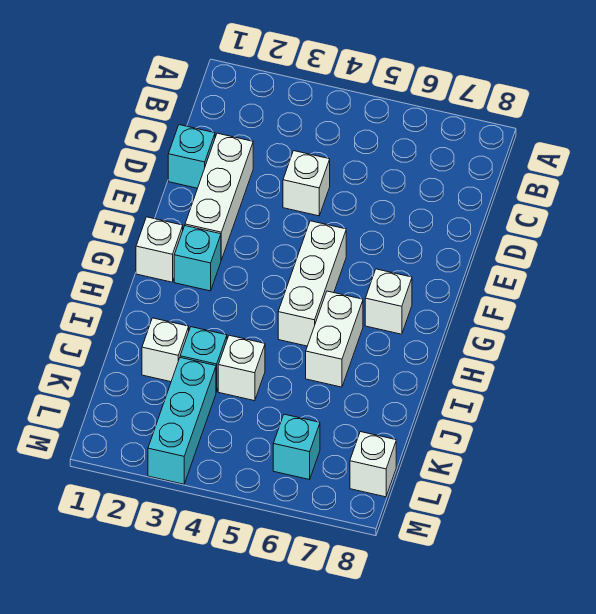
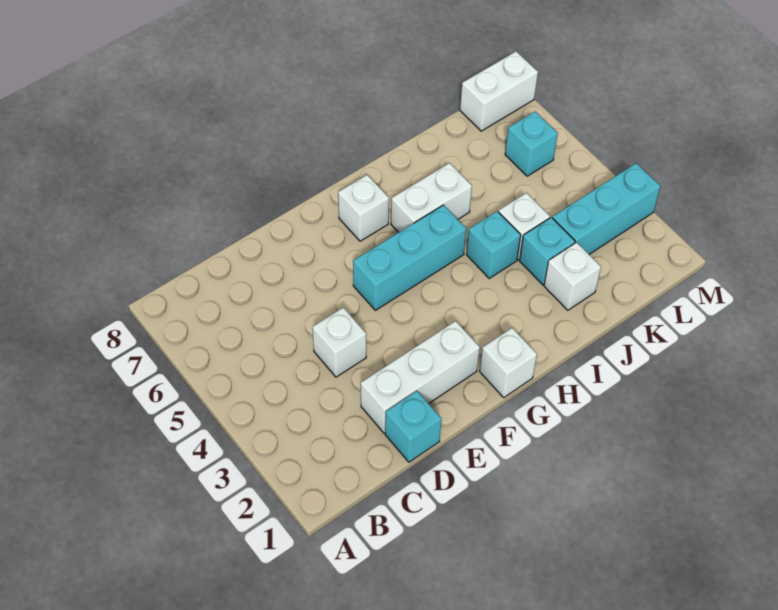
white 1x3 brick [278,221,346,346] -> cyan 1x3 brick [353,205,466,310]
cyan 1x1 brick [174,226,221,291] -> cyan 1x1 brick moved to [467,211,521,278]
white 1x1 brick [350,432,396,497] -> white 1x2 brick [460,51,538,131]

